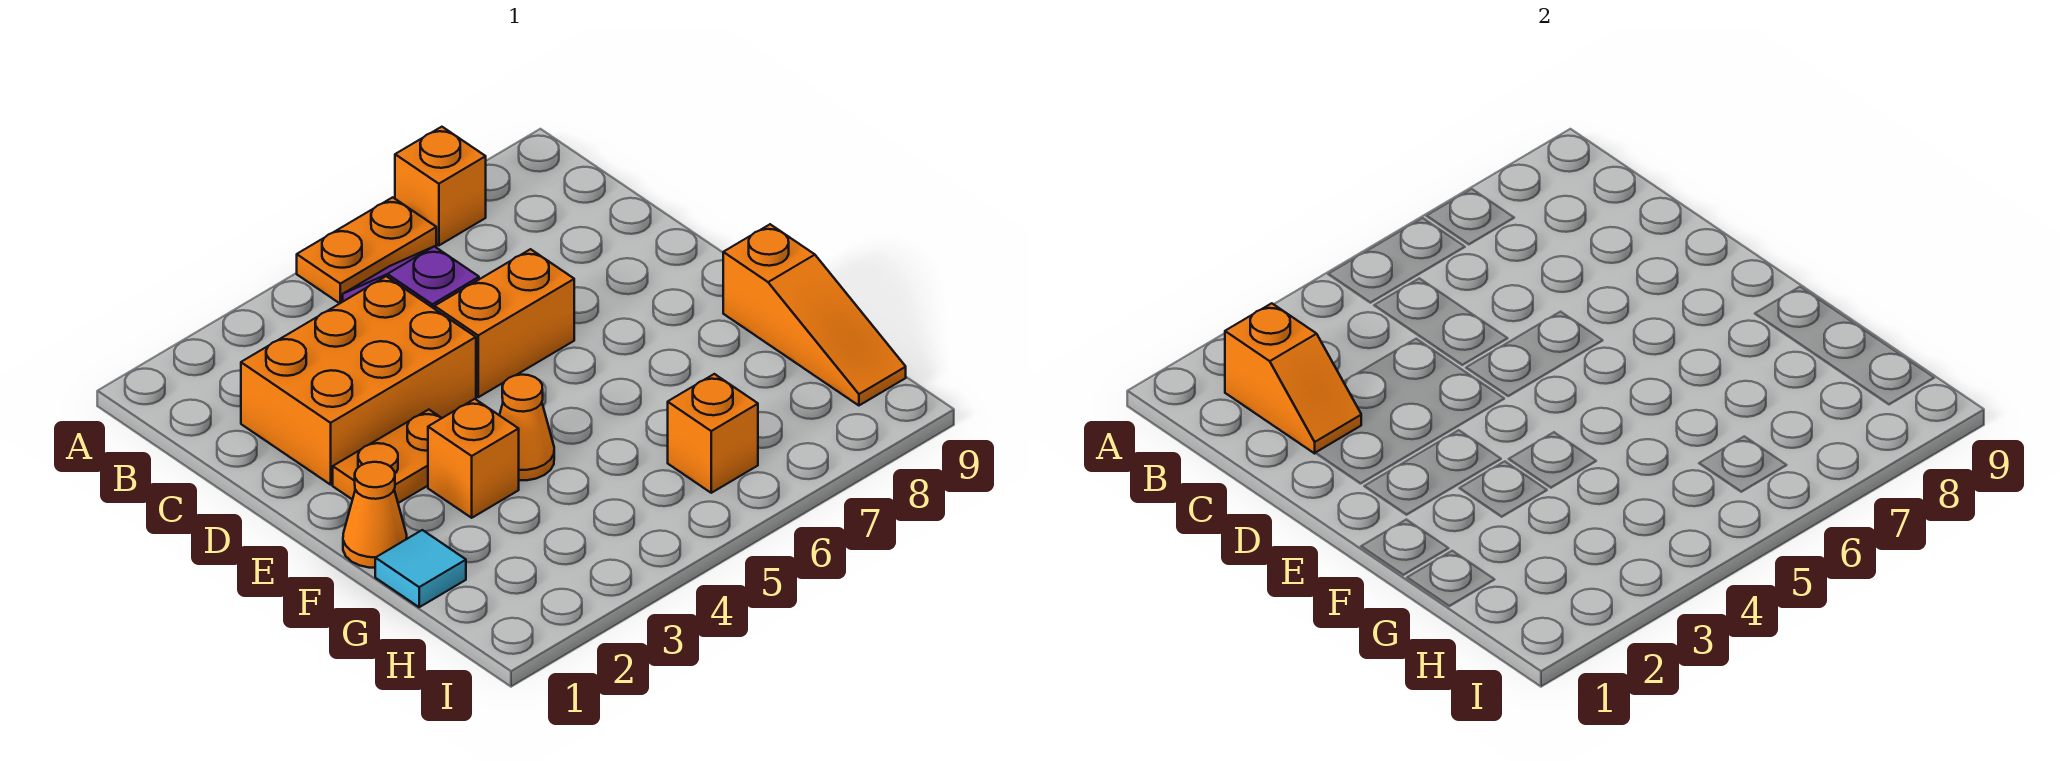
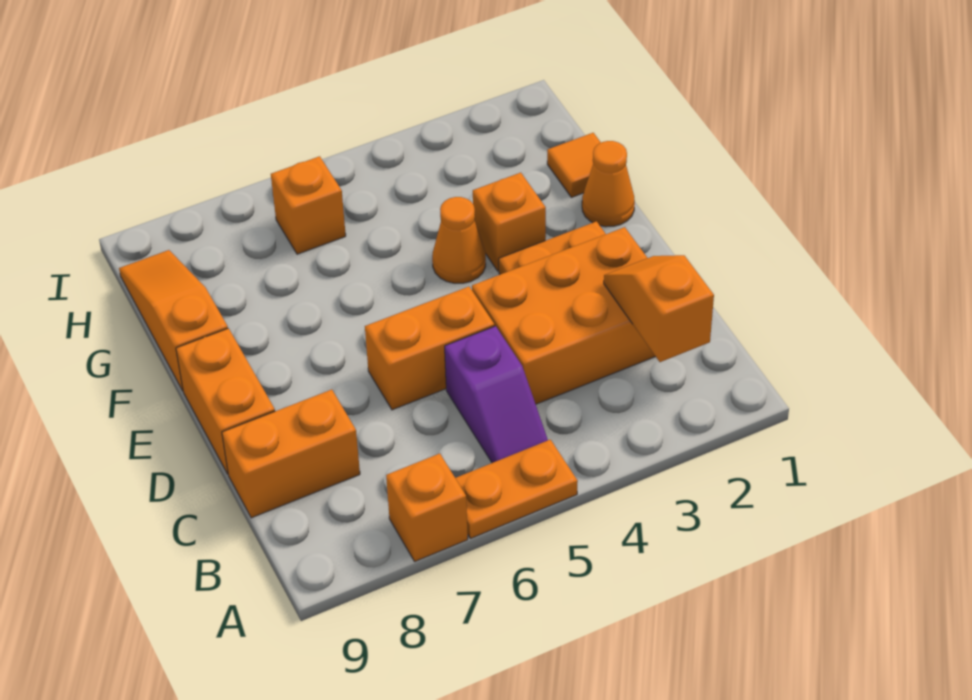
none -> orange 1x2 brick [222,390,360,518]
none -> orange 1x2 brick [176,328,275,474]
cyan 1x1 tile [375,530,466,607] -> orange 1x1 tile [547,133,601,197]

